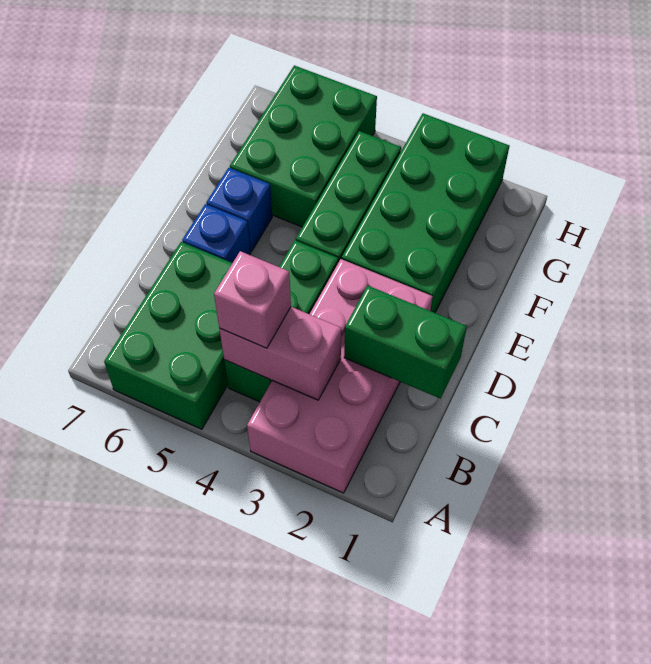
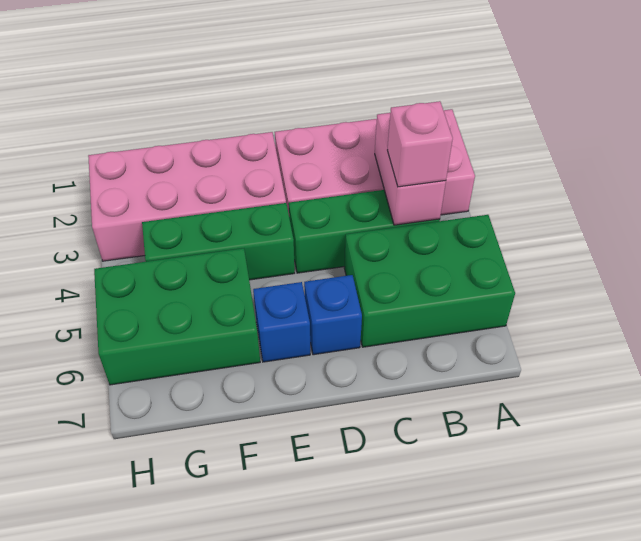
green 1x2 brick [344,286,467,399] -> none
green 2x4 brick [342,113,509,313] -> pink 2x4 brick [88,132,286,261]

